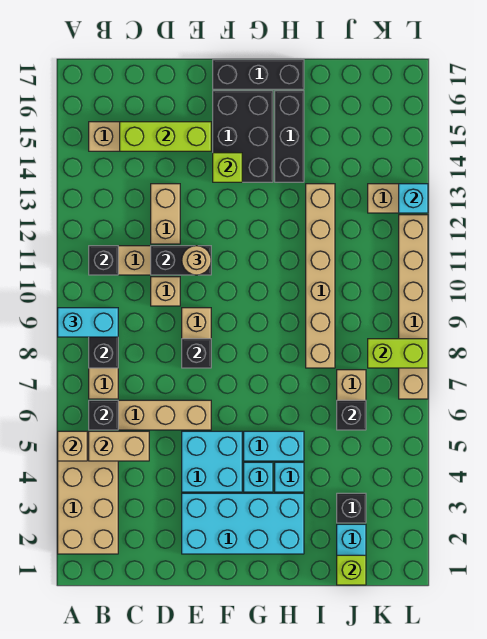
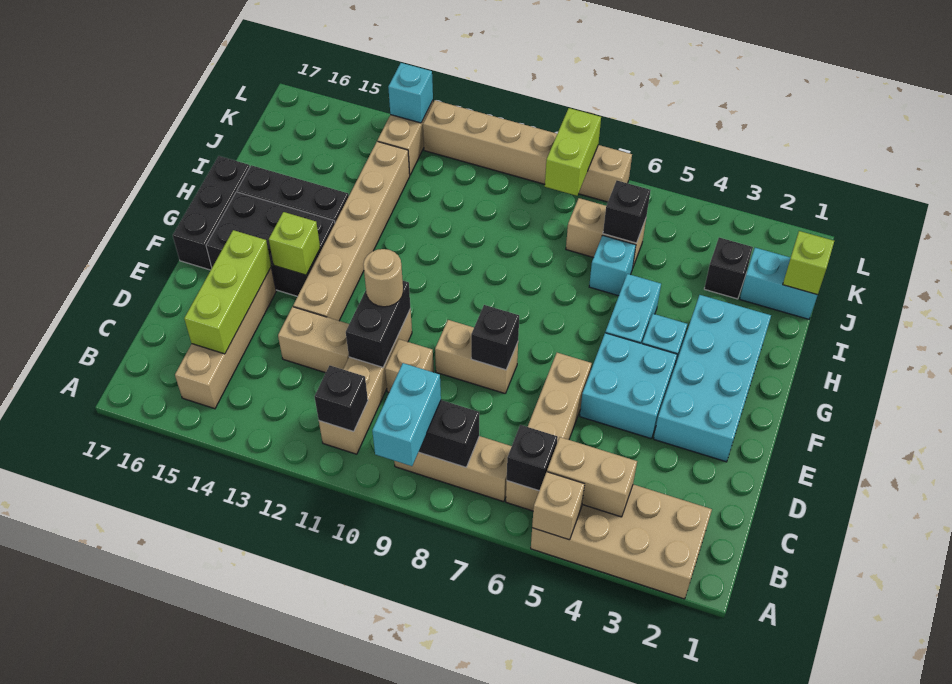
tan 1x2 brick [89,431,149,461] -> tan 1x2 brick turned to [547,437,637,517]
cyan 1x1 brick [275,462,304,492] -> cyan 1x1 brick moved to [589,235,636,296]
tan 1x6 brick [306,184,335,368] -> tan 1x6 brick turned to [293,141,410,321]

